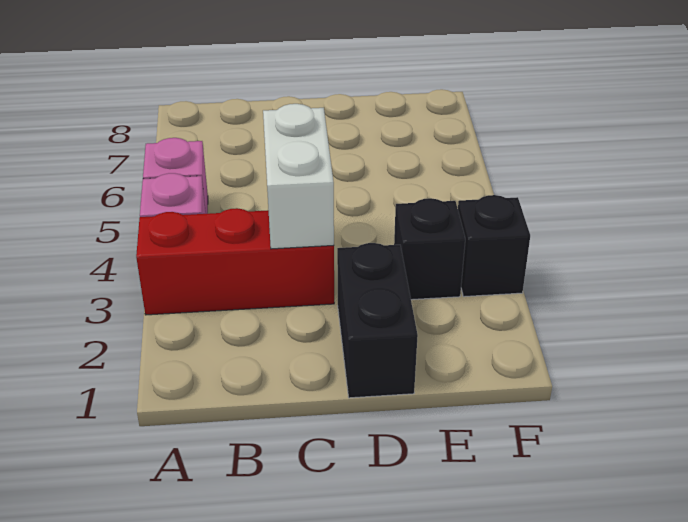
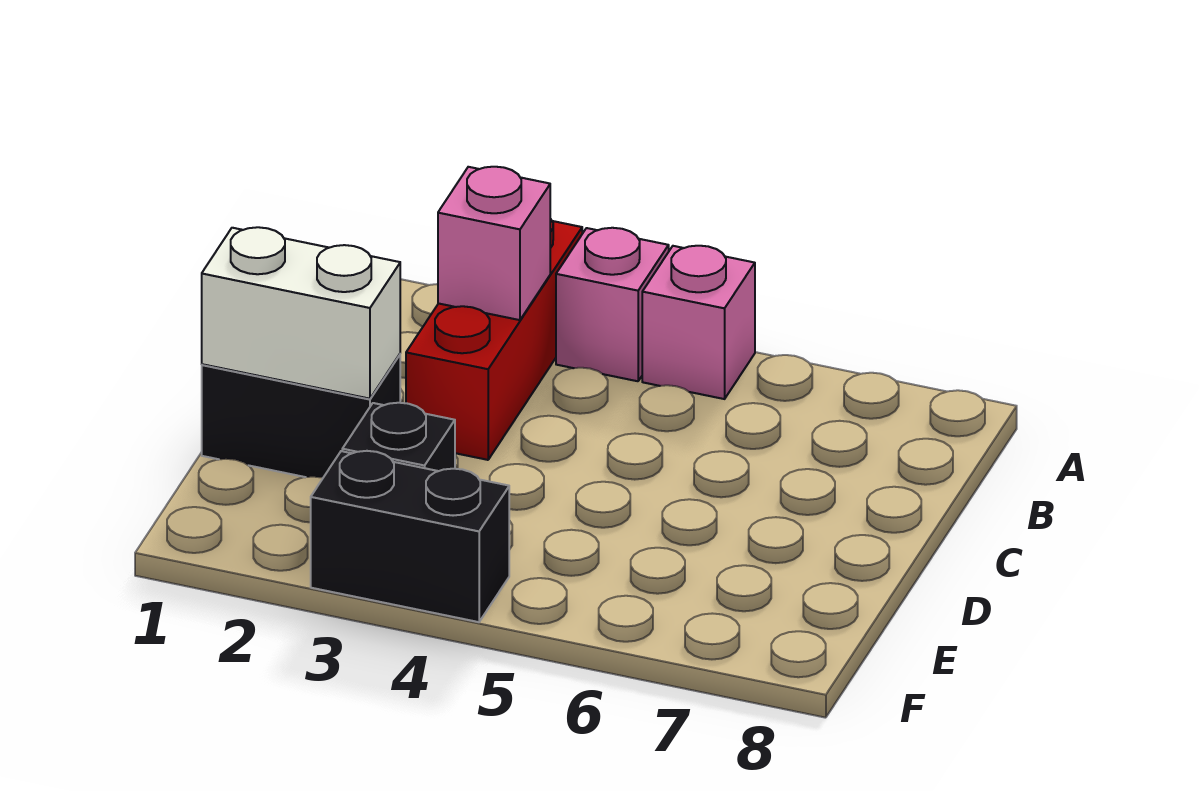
none -> pink 1x1 brick [438,167,550,320]
white 1x2 brick [263,104,334,249] -> white 1x2 brick moved to [202,227,400,399]
black 1x1 brick [458,195,530,297] -> black 1x2 brick [311,451,509,622]

